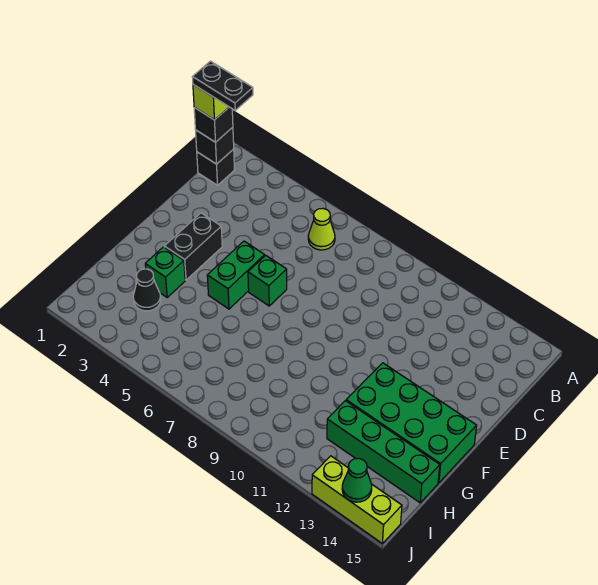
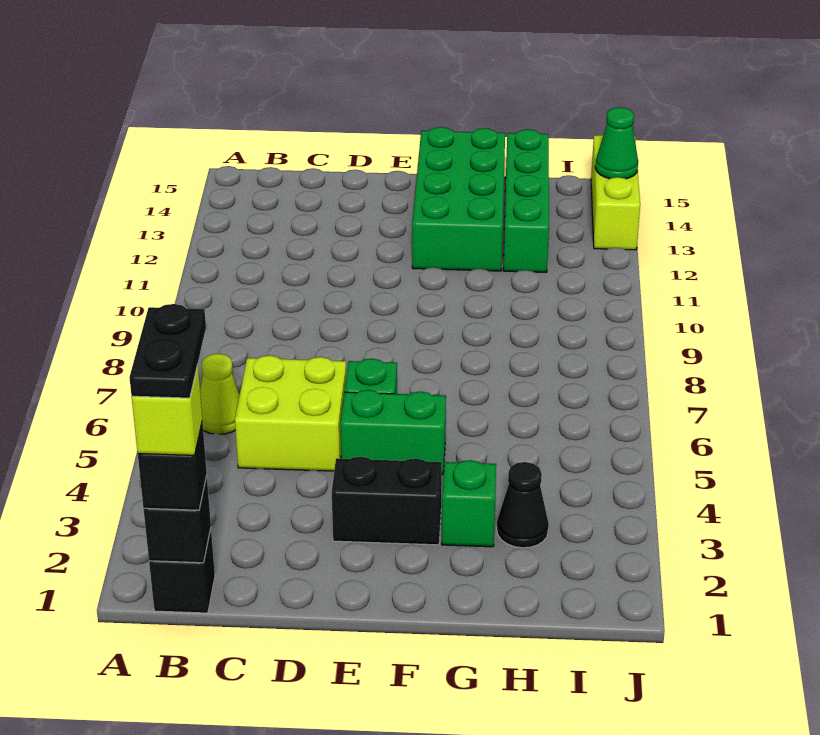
none -> lime 2x2 brick [235,355,346,471]

